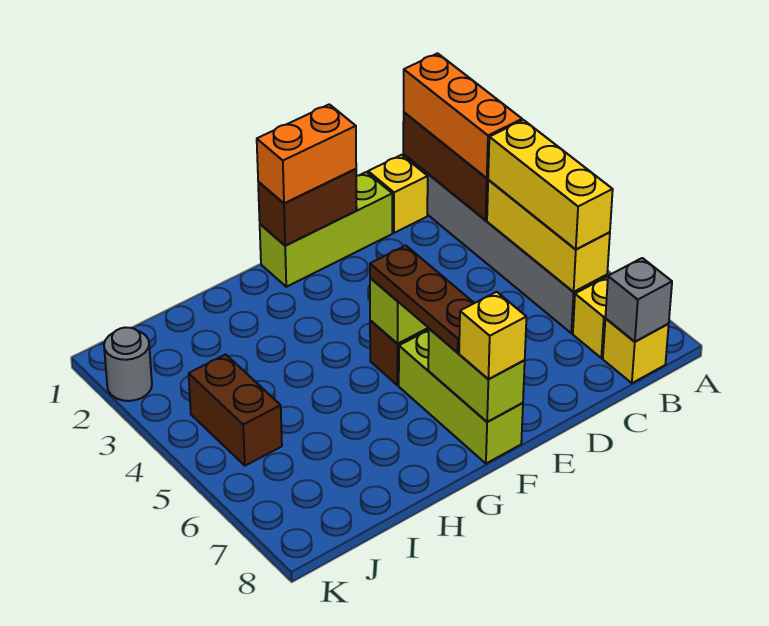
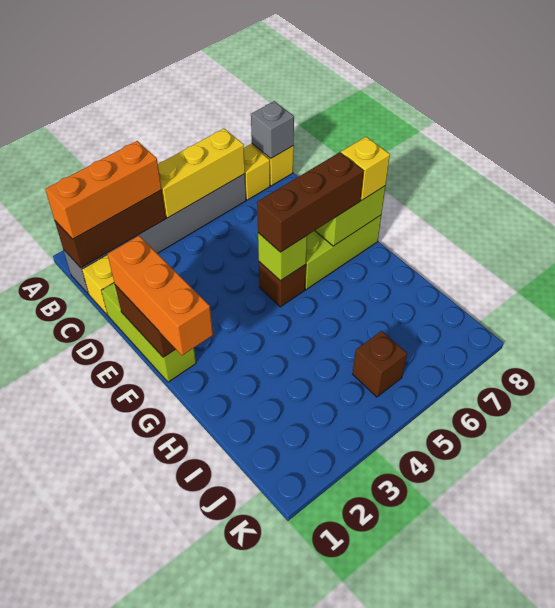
yellow 1x3 brick [488,120,613,249] -> none
orange 1x2 brick [257,104,356,203] -> orange 1x3 brick [107,236,213,355]
brown 1x3 plate [370,245,474,352] -> brown 1x3 brick [257,152,364,252]
brown 1x2 brick [189,354,282,466] -> brown 1x1 brick [353,331,407,397]
grey 1x1 round brick [104,327,152,401] -> none

